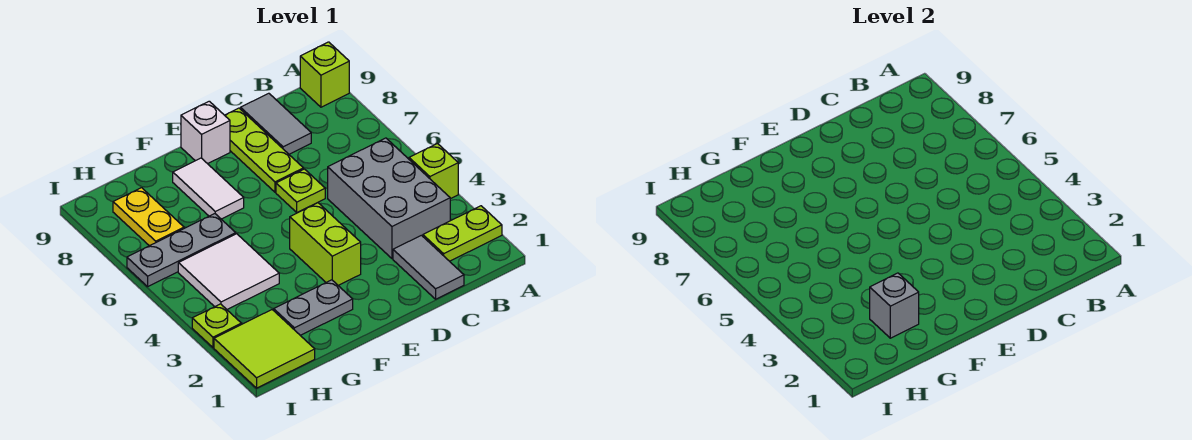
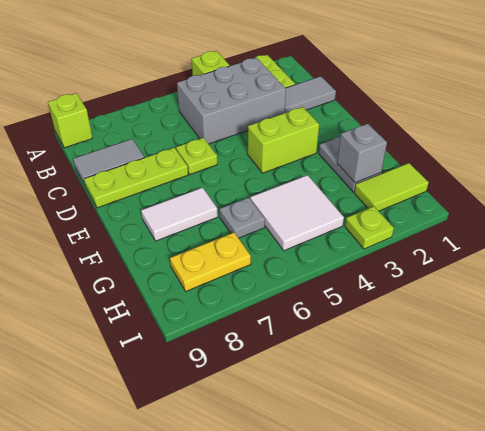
white 1x1 brick [181,101,230,164] -> none
grey 1x3 plate [127,214,236,286] -> grey 1x1 plate [220,198,265,238]
lime 2x2 tile [214,310,315,388] -> lime 1x2 tile [354,163,429,211]

